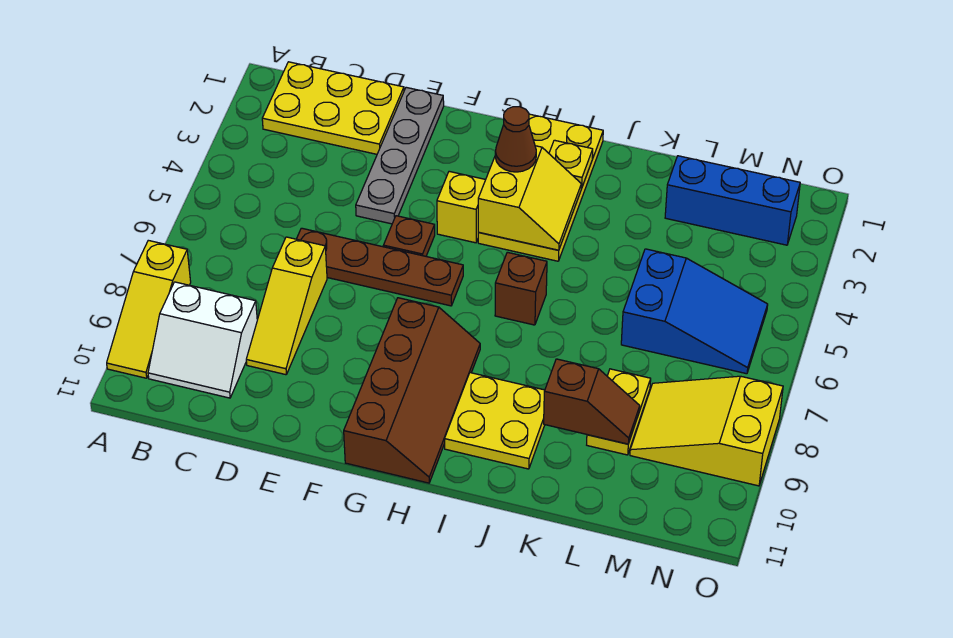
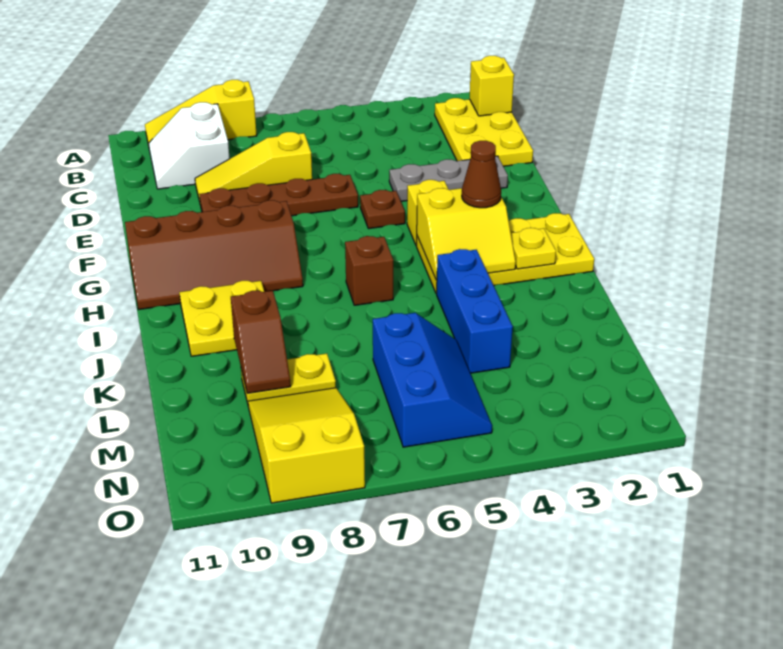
none -> yellow 1x1 brick [470,56,514,116]
brown 1x4 plate [297,228,463,306] -> brown 1x4 plate turned to [199,174,358,216]
grey 1x4 plate [356,87,444,224] -> grey 1x3 plate [389,156,508,201]
blue 1x3 brick [665,156,800,245] -> blue 1x3 brick moved to [437,249,513,373]
blue 2x3 slope [621,249,768,374] -> blue 2x3 slope turned to [373,313,492,447]

